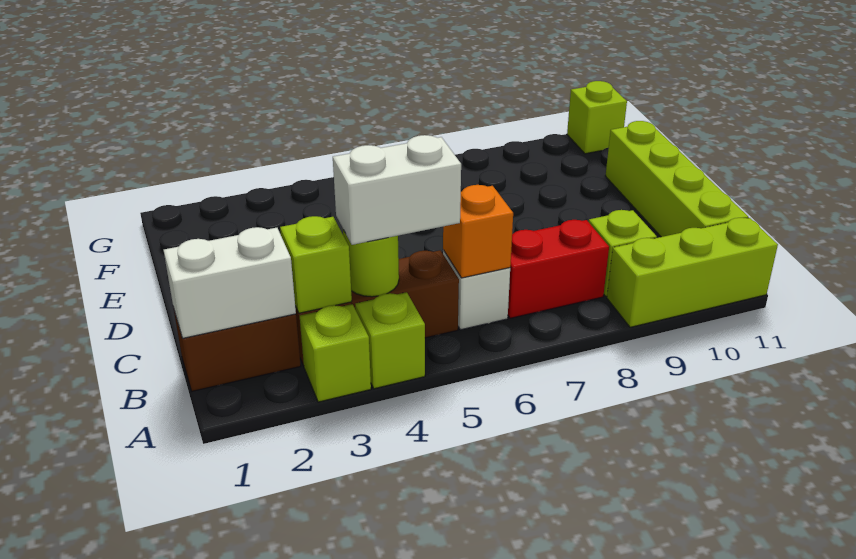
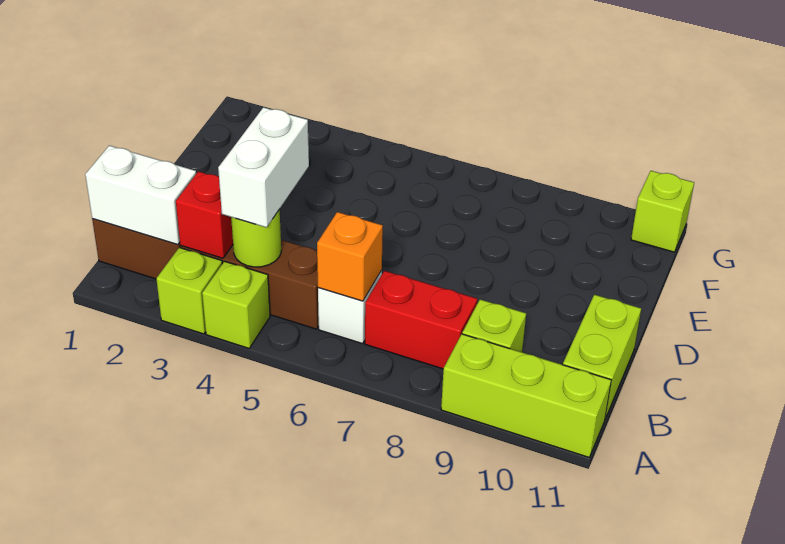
lime 1x1 brick [280,216,352,313] -> red 1x1 brick [176,171,233,258]
white 1x2 brick [333,135,461,245] -> white 1x2 brick turned to [218,107,309,227]
lime 1x4 brick [606,121,748,237] -> lime 1x2 brick [563,295,641,419]

